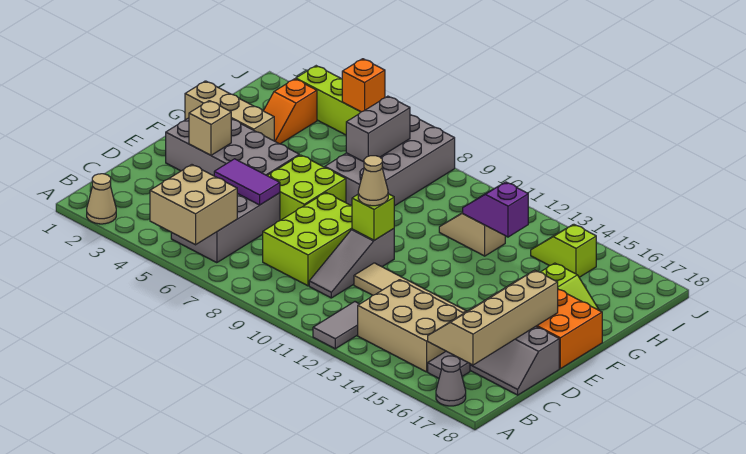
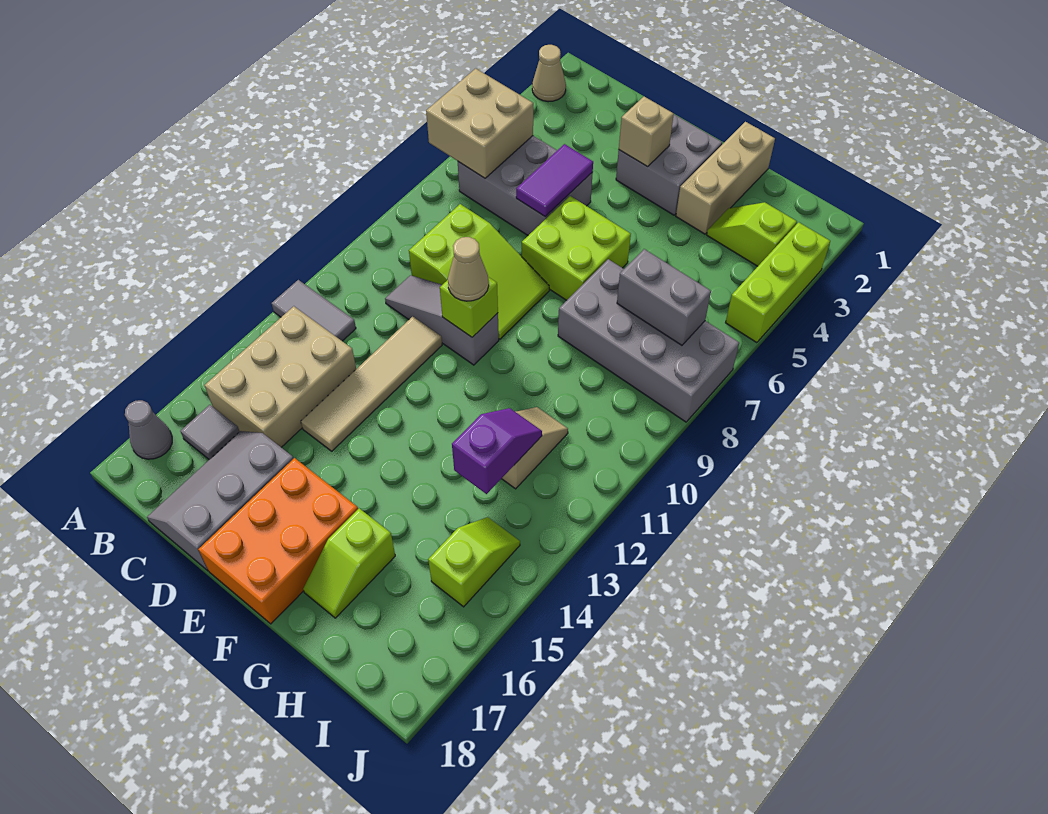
tan 2x4 slope [428,270,558,365] -> none
lime 2x3 brick [263,193,352,286] -> lime 2x3 slope [409,204,549,339]
grey 2x4 brick [166,118,299,176] -> grey 2x2 brick [616,115,722,215]
orange 1x2 slope [263,79,317,144] -> lime 1x2 slope [707,202,797,266]
orange 1x1 brick [342,59,385,112] -> none

